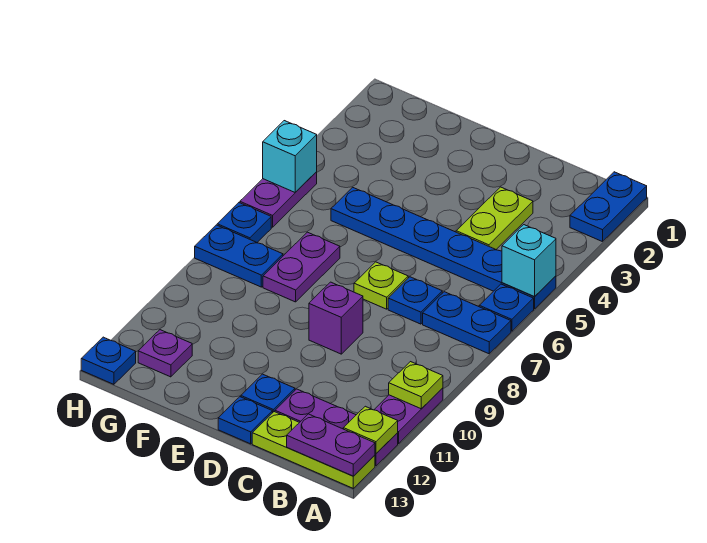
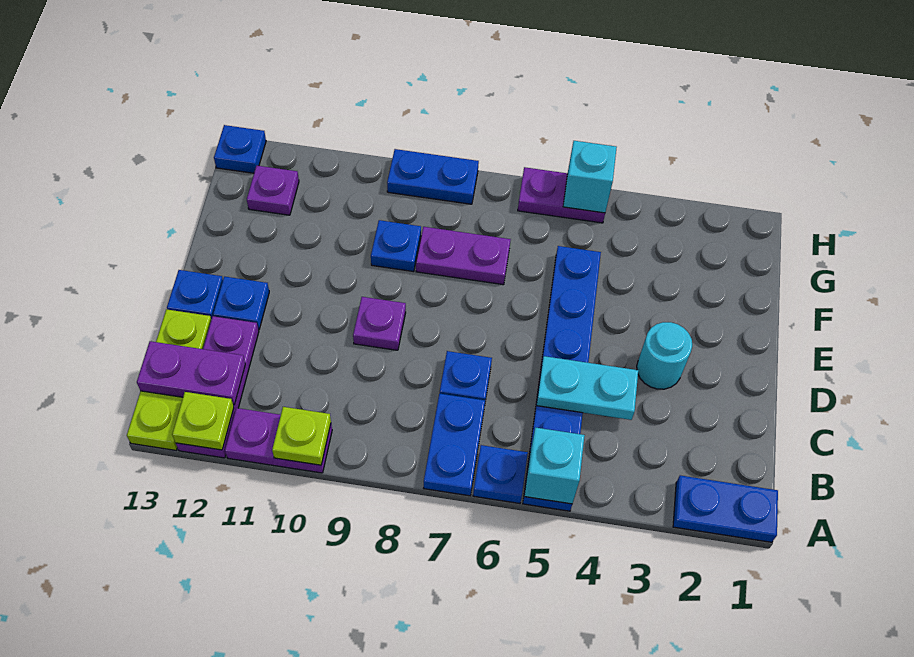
purple 1x2 plate [287,414,375,476] -> purple 1x2 plate turned to [137,341,245,405]
lime 1x2 plate [456,187,533,249] -> none
none -> cyan 1x2 plate [536,356,638,420]
none -> cyan 1x1 round brick [637,322,692,389]
lime 1x1 plate [354,262,408,309] -> none
purple 1x1 brick [309,282,363,354] -> purple 1x1 plate [353,297,406,350]
blue 1x2 plate [195,225,283,287] -> blue 1x2 plate turned to [387,149,479,204]
blue 1x1 plate [217,203,271,242] -> blue 1x1 plate moved to [371,220,421,272]

